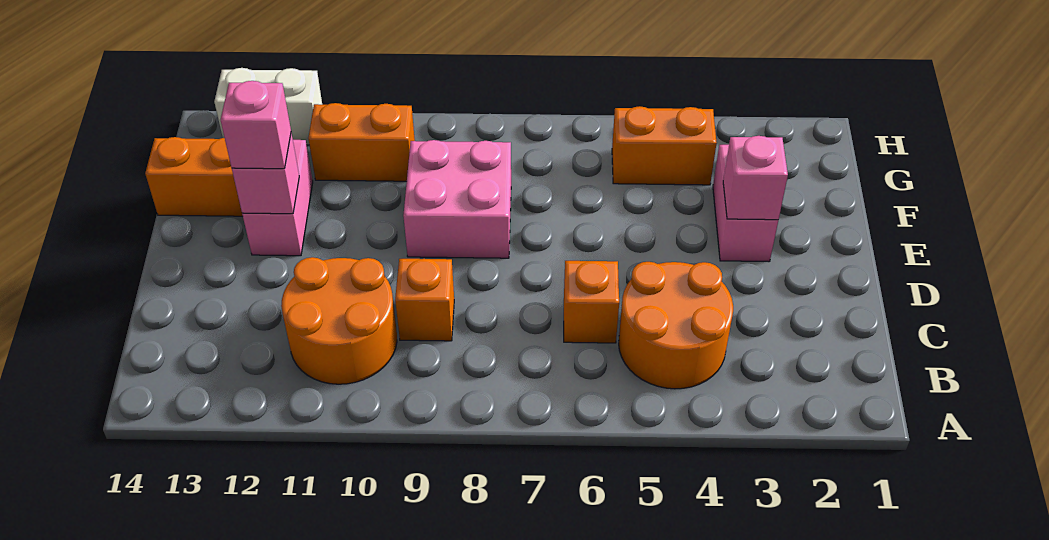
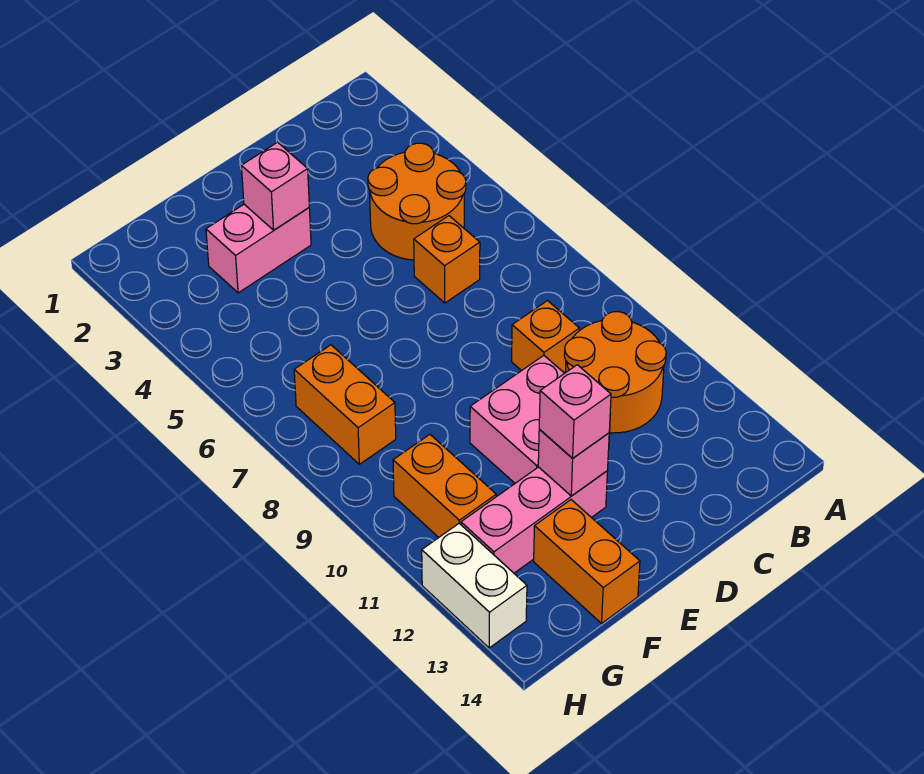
pink 2x2 brick [403,140,511,258] -> pink 2x2 brick moved to [470,355,610,483]
pink 1x2 brick [242,140,313,256] -> pink 1x3 brick [461,467,608,573]
orange 1x2 brick [612,106,717,185] -> orange 1x2 brick moved to [294,345,396,464]

